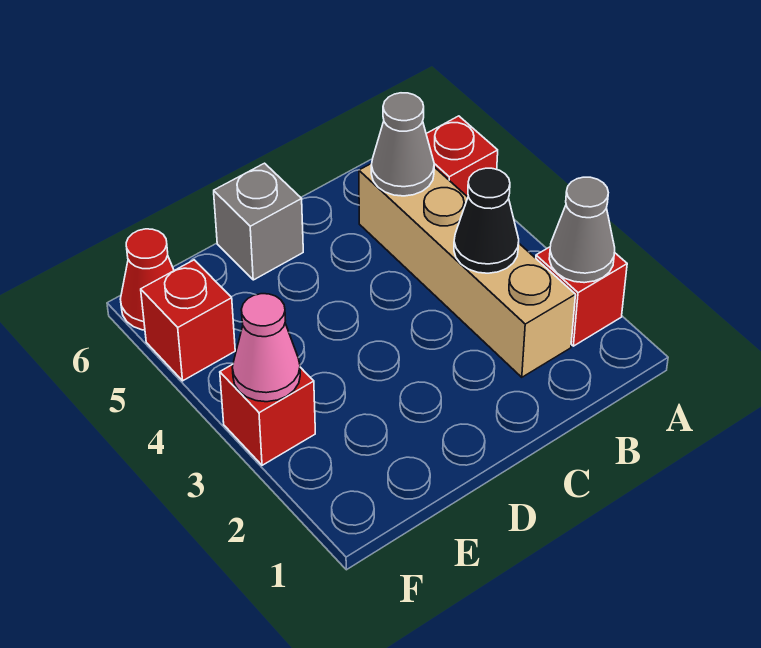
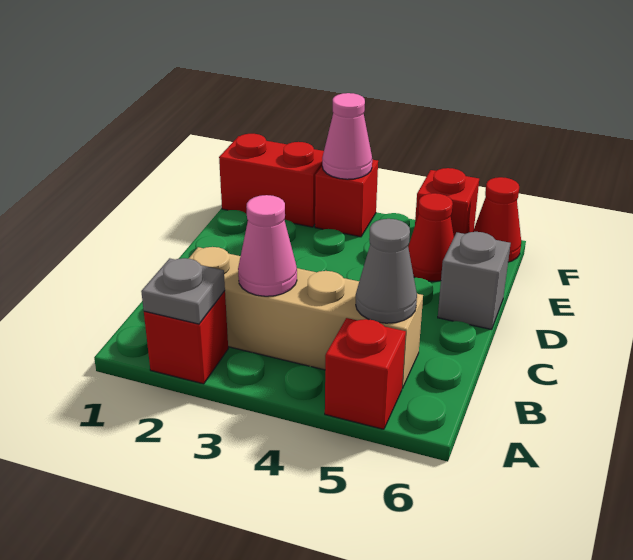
grey 1x1 cone [549,177,615,283] -> grey 1x1 plate [141,258,225,324]
black 1x1 cone [454,168,519,273] -> pink 1x1 cone [238,195,297,296]
none -> red 1x1 cone [408,193,454,282]
none -> red 1x2 brick [219,134,324,227]

